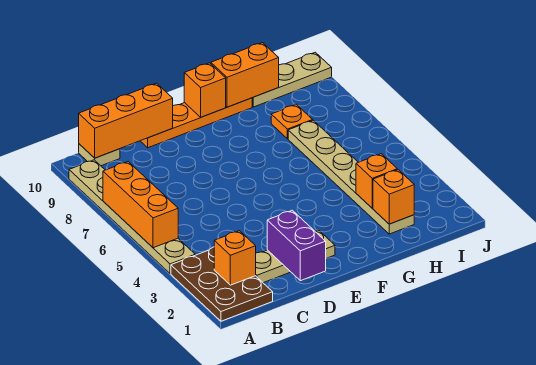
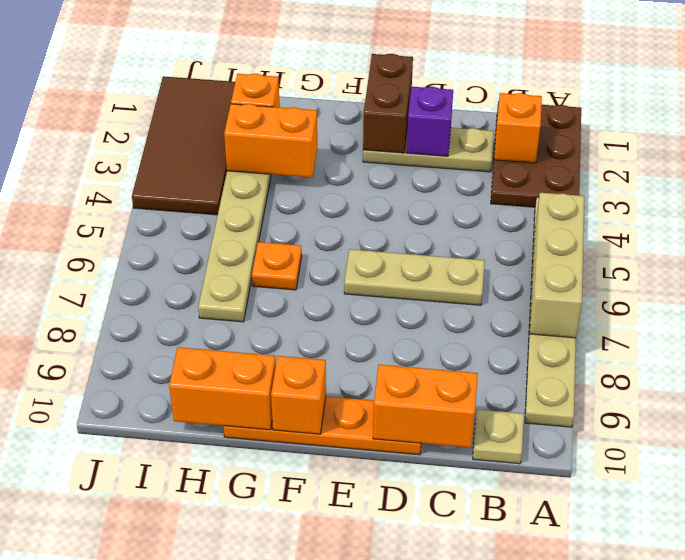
orange 1x3 brick [103,162,178,248] -> tan 1x3 brick [530,193,584,338]
orange 1x3 brick [79,83,173,158] -> orange 1x2 brick [373,365,478,448]
purple 1x2 brick [267,210,326,281] -> purple 1x1 brick [407,87,453,156]
none -> brown 1x2 brick [363,54,413,153]
orange 1x1 brick [356,154,397,208] -> orange 1x2 brick [224,104,317,178]
orange 1x1 plate [271,104,313,139] -> orange 1x1 plate moved to [252,242,302,290]
tan 1x3 plate [252,52,332,107] -> tan 1x3 plate moved to [344,249,485,305]
none -> brown 2x4 tile [132,76,235,215]

